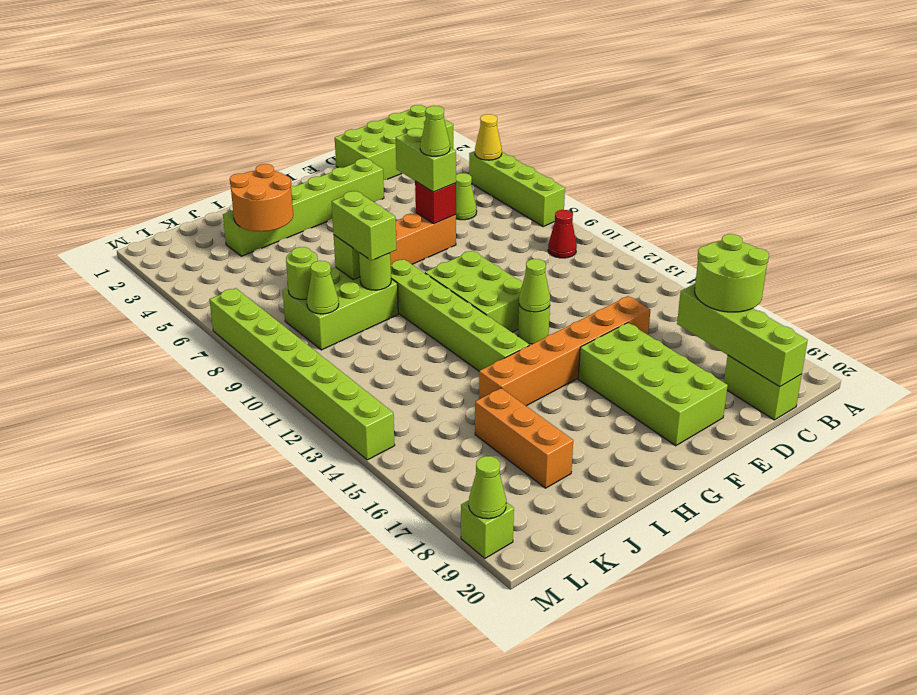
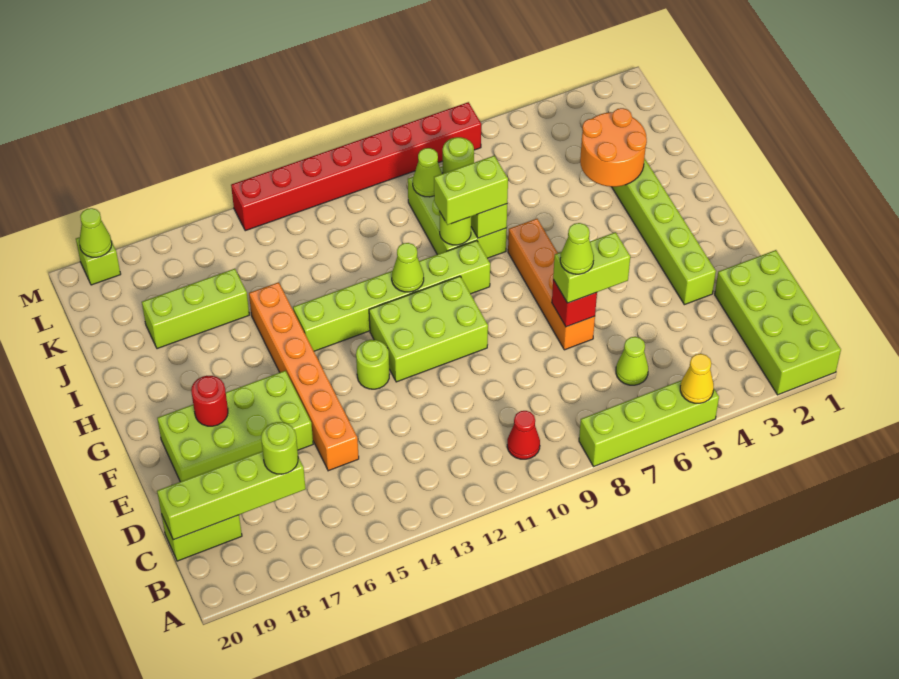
lime 2x2 round brick [695,234,769,312] -> lime 1x1 round brick [261,422,298,474]
lime 1x1 cone [519,259,550,312] -> lime 1x1 cone moved to [392,243,424,292]
none -> red 1x1 round brick [191,376,228,426]
orange 1x3 brick [475,388,573,488] -> lime 1x3 brick [142,269,249,349]
lime 1x8 brick [209,288,395,460] -> red 1x8 brick [231,102,481,231]

